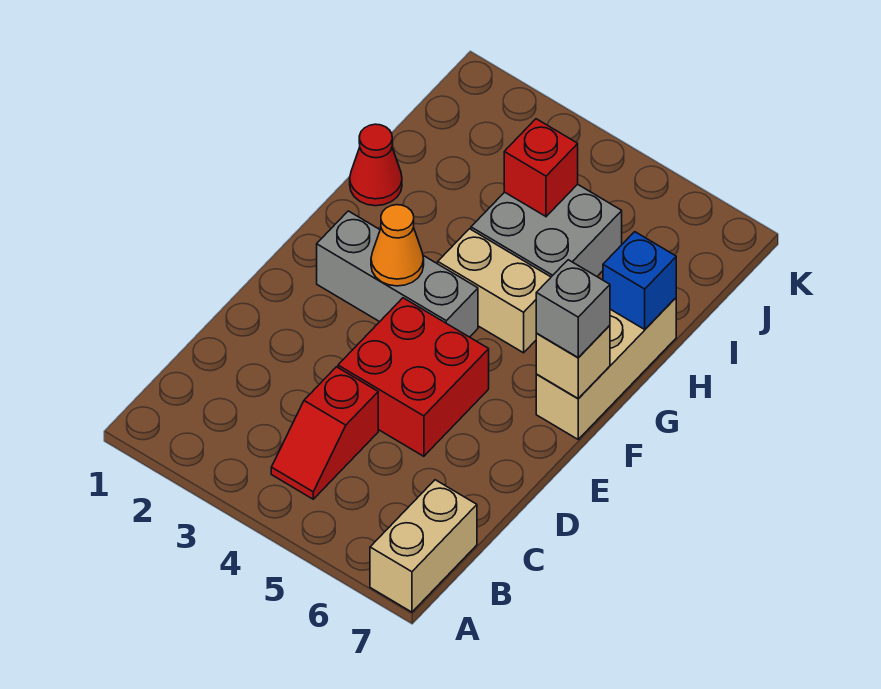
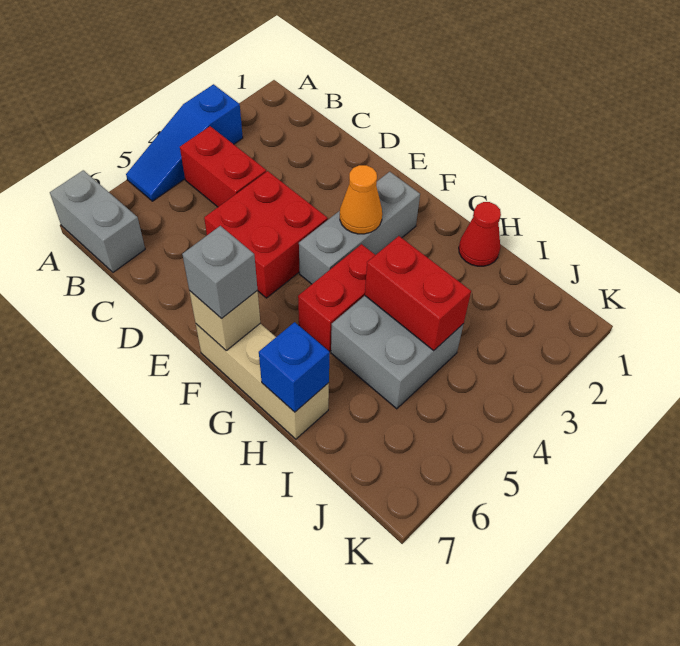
none -> blue 1x3 slope [126,84,243,201]
tan 1x2 brick [370,480,477,612] -> grey 1x2 brick [50,170,145,272]
red 1x2 slope [271,367,378,499] -> red 1x2 brick [180,126,266,207]
tan 1x2 brick [438,229,551,353] -> red 1x2 brick [298,244,375,352]
red 1x1 brick [504,119,578,217] -> red 1x2 brick [365,236,471,351]

